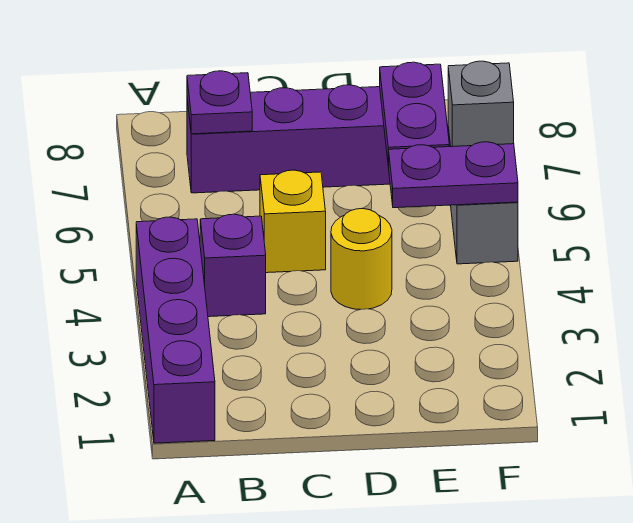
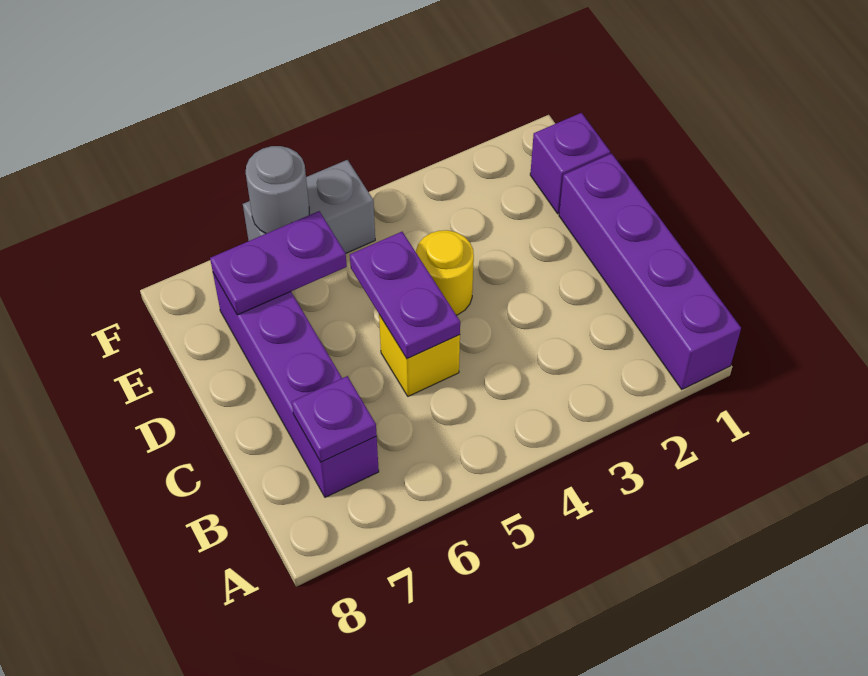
purple 1x4 brick [136,217,215,443] -> purple 1x4 brick turned to [559,153,741,389]
purple 1x1 brick [200,214,266,317] -> purple 1x1 brick moved to [530,113,610,214]
purple 1x2 plate [389,142,518,208] -> purple 1x2 plate moved to [350,232,460,359]
grey 1x1 brick [448,61,514,147] -> grey 1x1 round brick [246,146,309,234]

